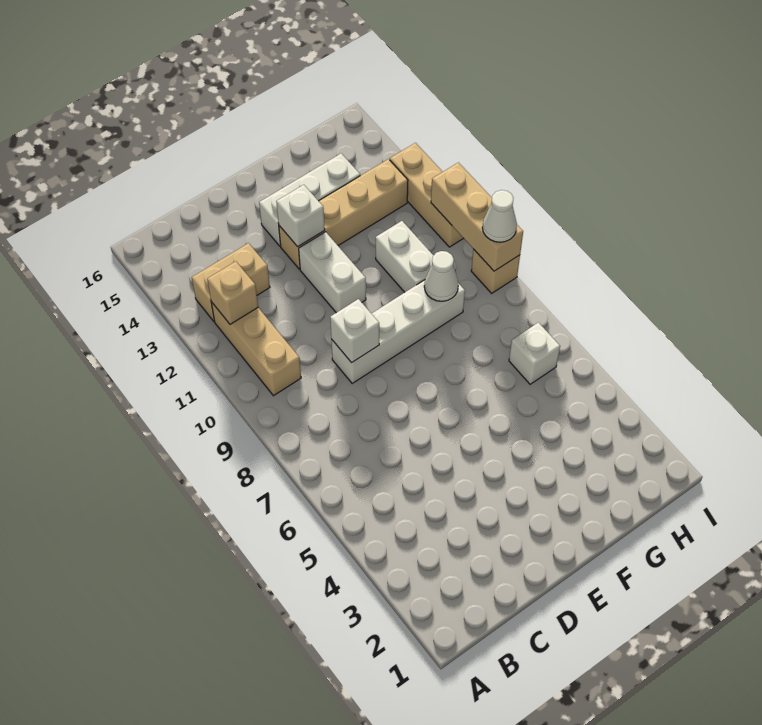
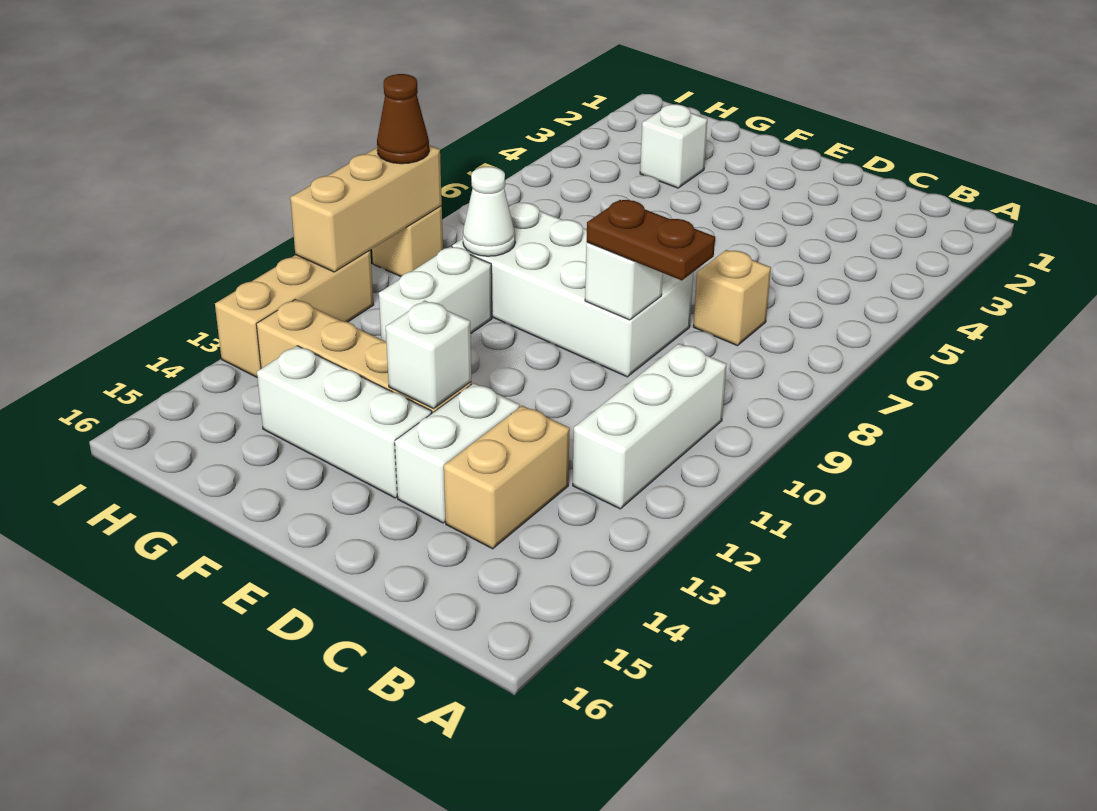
tan 1x3 brick [211,302,301,396] -> white 1x3 brick [573,344,726,509]
tan 1x1 brick [207,261,258,324] -> tan 1x1 brick moved to [693,250,771,346]
tan 1x2 brick [192,243,270,322] -> tan 1x2 brick turned to [444,406,570,549]
none -> brown 1x2 plate [587,200,715,280]
white 1x4 brick [331,280,465,383] -> white 2x4 brick [452,202,693,377]
white 1x2 brick [299,232,366,313] -> white 1x2 brick moved to [395,383,520,523]
white 1x1 brick [509,322,560,384] -> white 1x1 brick moved to [640,104,707,188]
white 1x1 cone [482,190,517,242] -> brown 1x1 cone [377,74,429,164]

